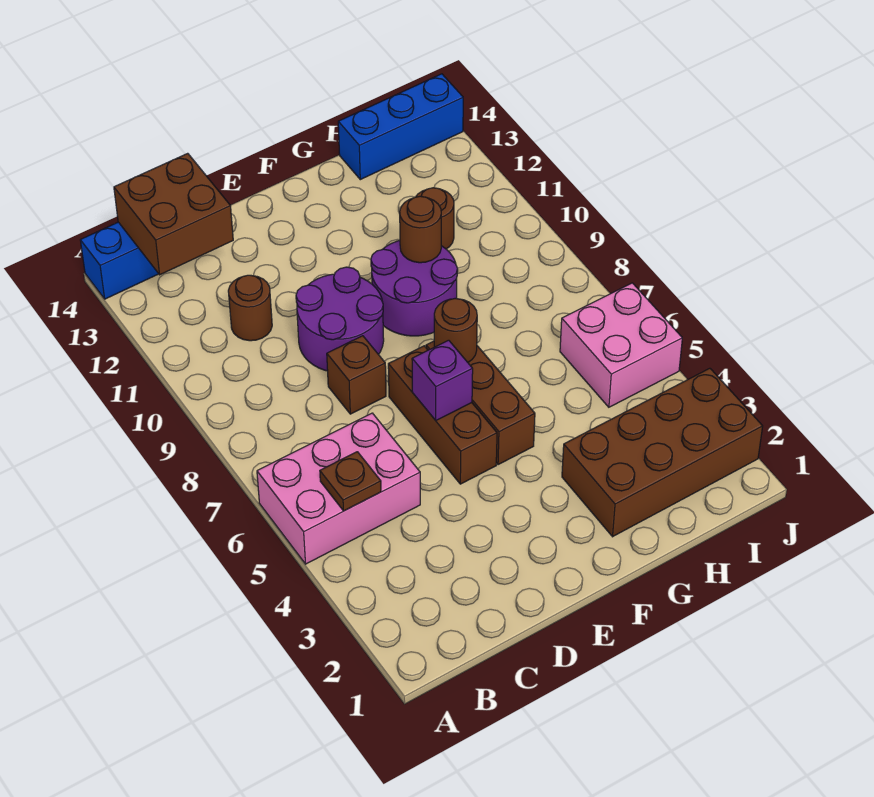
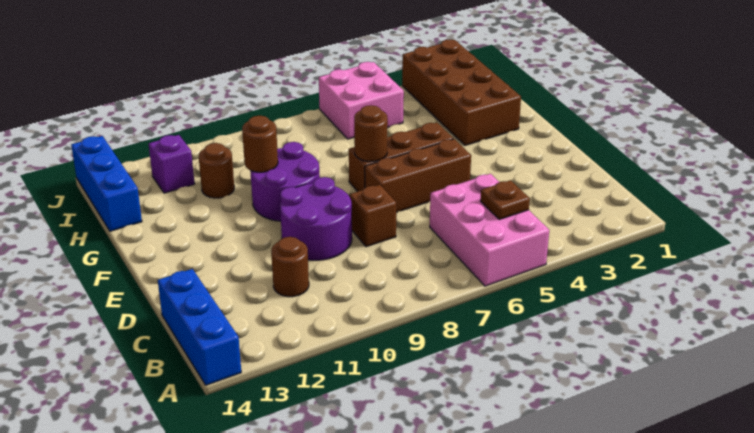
brown 2x2 brick [114,153,233,275] -> none
purple 1x1 brick [412,340,473,420] -> purple 1x1 brick moved to [149,135,195,193]

